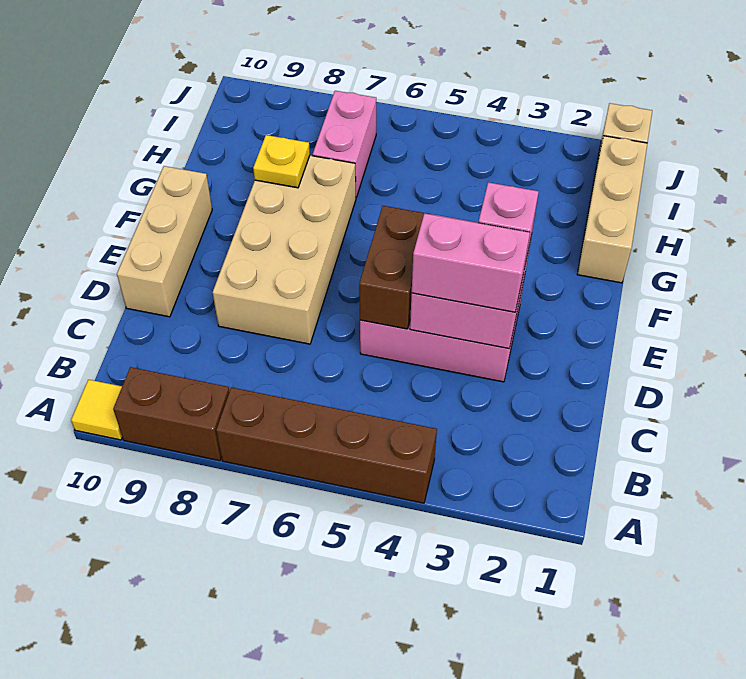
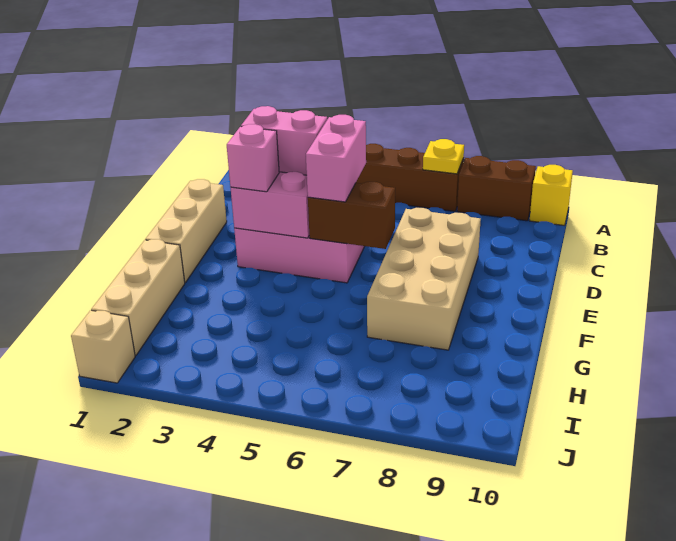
yellow 1x1 tile [71,380,122,440] -> yellow 1x1 brick [530,165,573,225]
brown 1x2 brick [359,206,427,329] -> brown 1x2 brick turned to [308,182,395,249]
tan 1x3 brick [117,166,212,317] -> tan 1x3 brick moved to [145,179,227,282]
yellow 1x1 plate [253,135,310,188] -> yellow 1x1 plate moved to [423,139,464,174]
pink 1x2 brick [313,91,376,197] -> pink 1x2 brick moved to [306,115,366,202]

